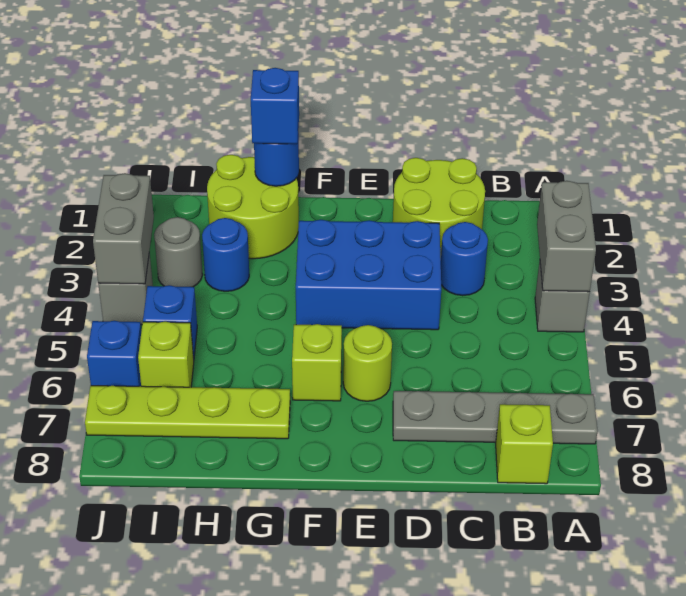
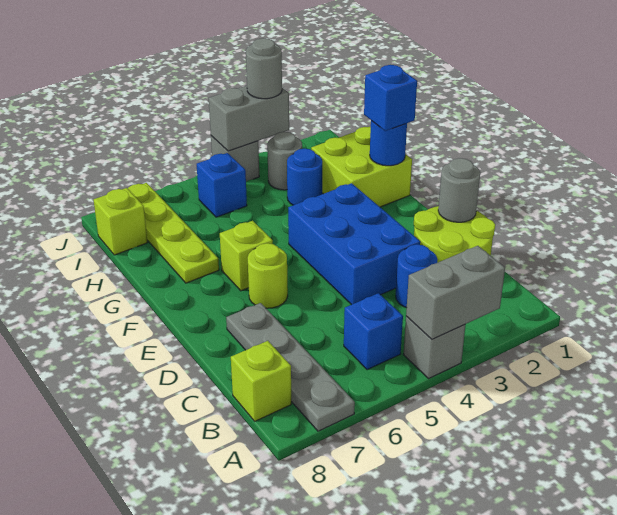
none -> grey 1x1 round brick [438,158,480,222]
lime 2x2 round brick [207,155,299,259] -> lime 2x2 brick [311,127,412,207]
lime 1x1 brick [138,321,194,387] -> lime 1x1 brick moved to [94,188,148,255]
none -> grey 1x1 round brick [246,38,282,99]
blue 1x1 brick [87,321,141,386] -> blue 1x1 brick moved to [344,293,403,370]

